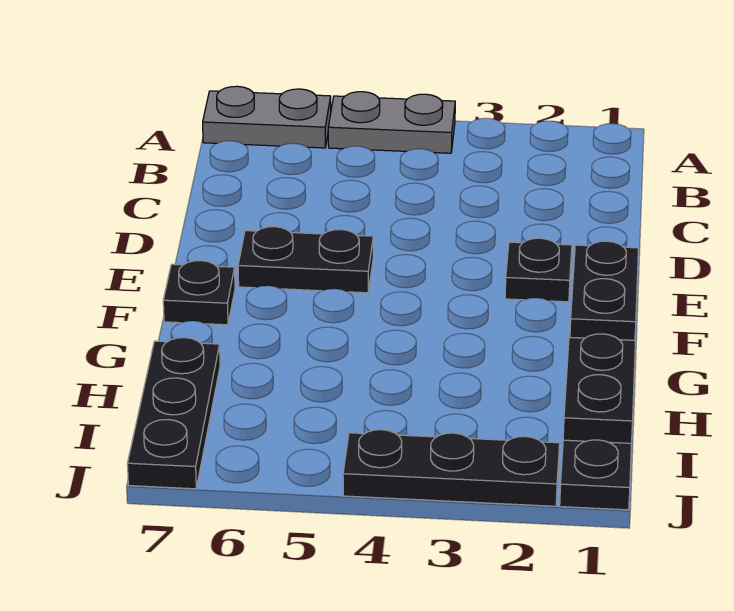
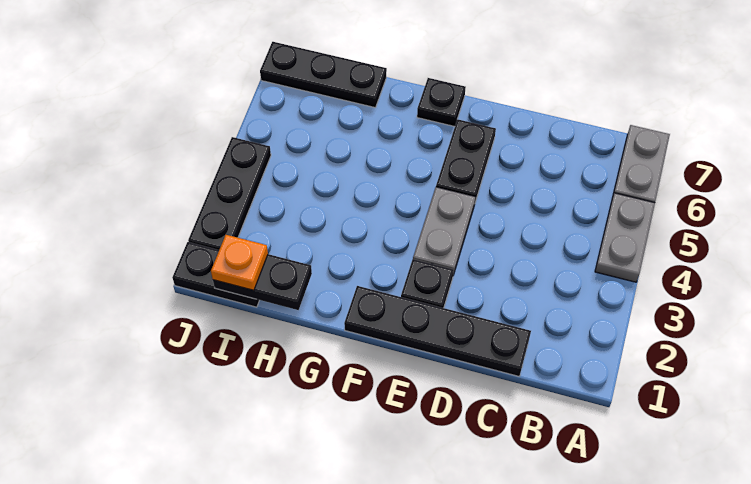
black 1x2 plate [570,241,638,340] -> black 1x4 plate [344,286,531,376]
none -> grey 1x2 plate [413,187,475,275]
none -> orange 1x1 plate [211,235,268,290]

